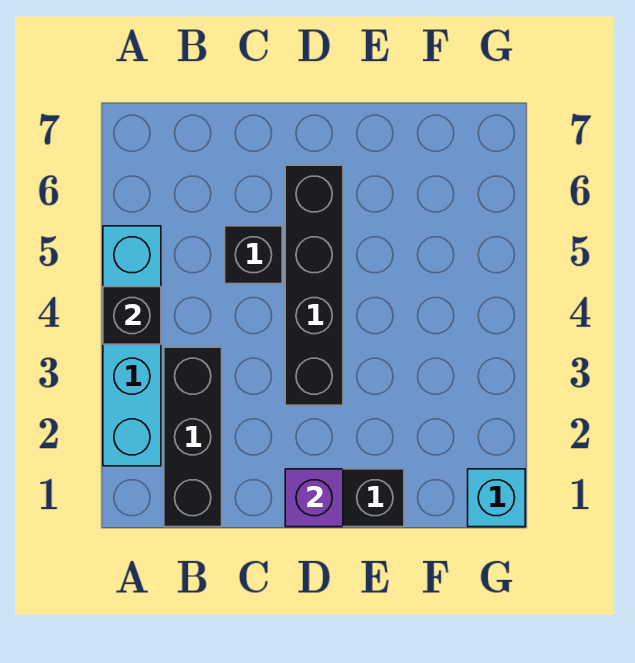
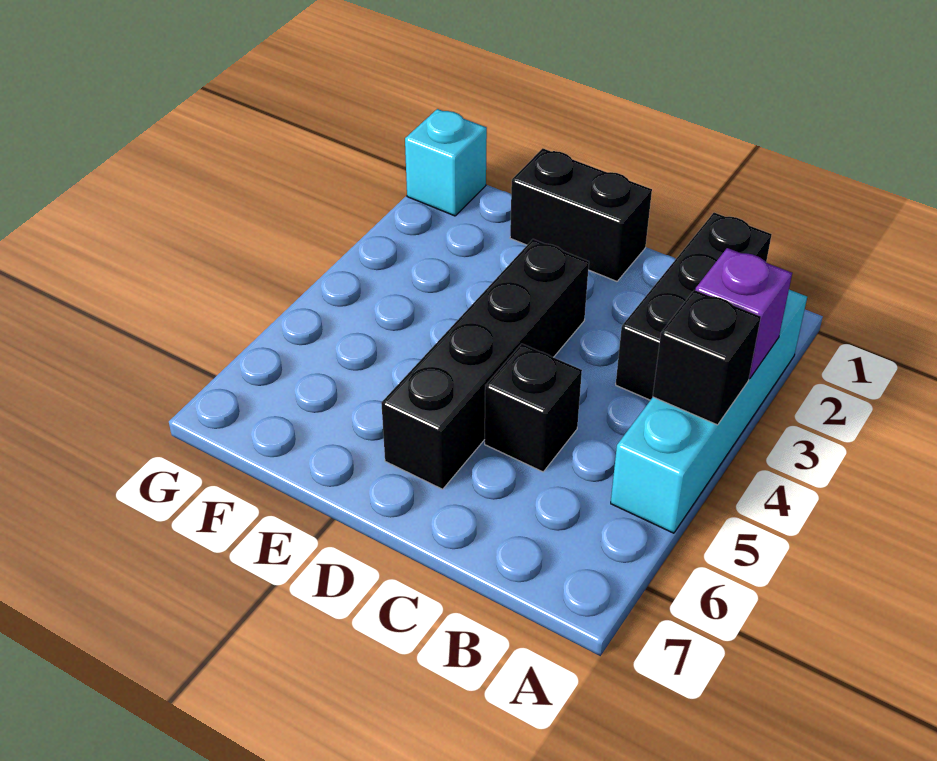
purple 1x1 brick [285,469,343,527] -> purple 1x1 brick moved to [696,248,792,379]

